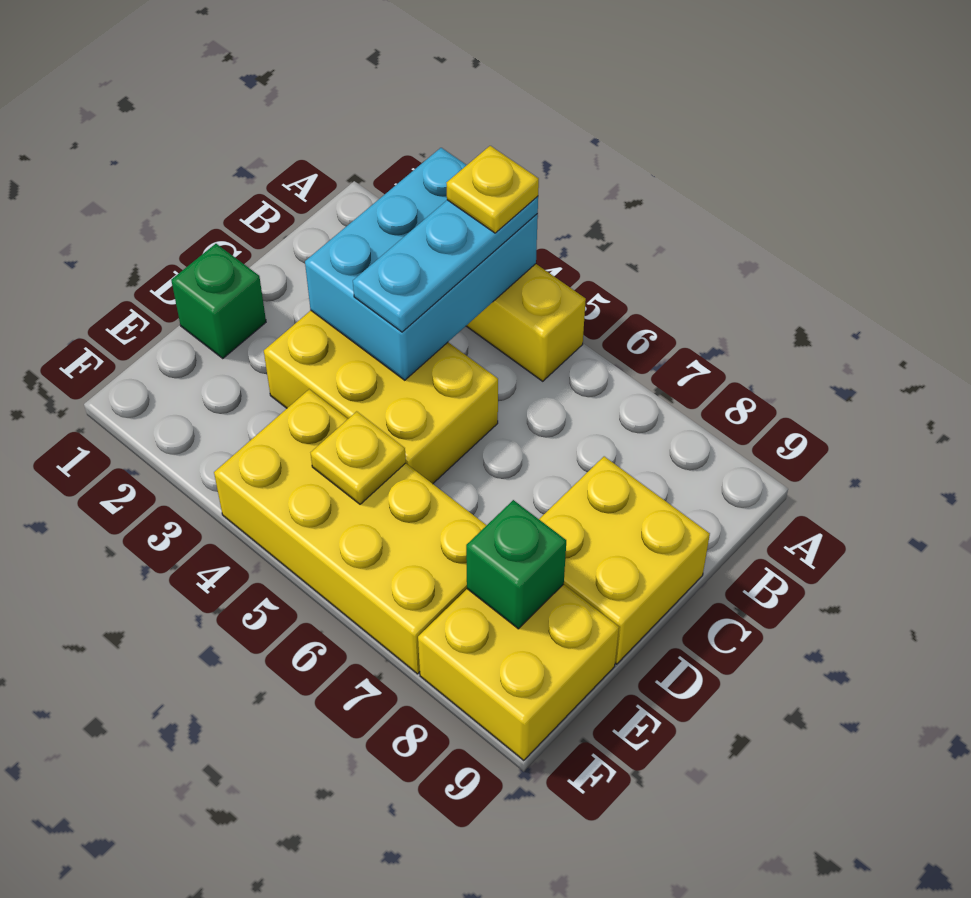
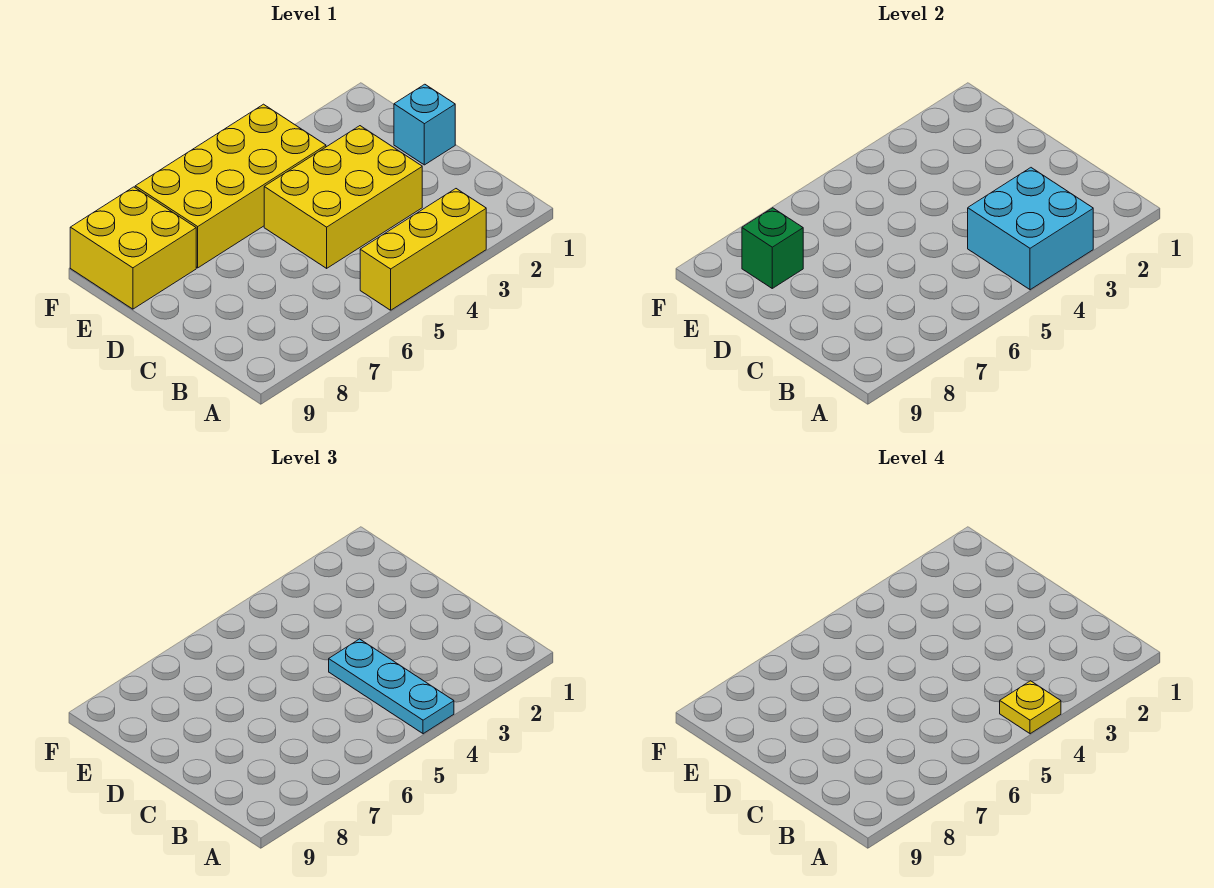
cyan 2x3 brick [305,148,538,380] -> cyan 2x2 brick [968,168,1093,290]
yellow 2x2 brick [539,456,710,664] -> none
green 1x1 brick [171,244,266,358] -> cyan 1x1 brick [394,84,455,165]
yellow 1x1 plate [311,411,406,504] -> none

